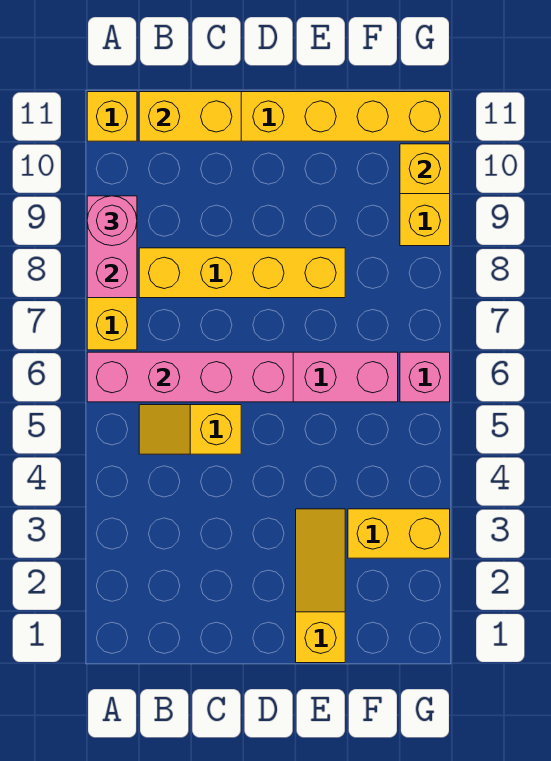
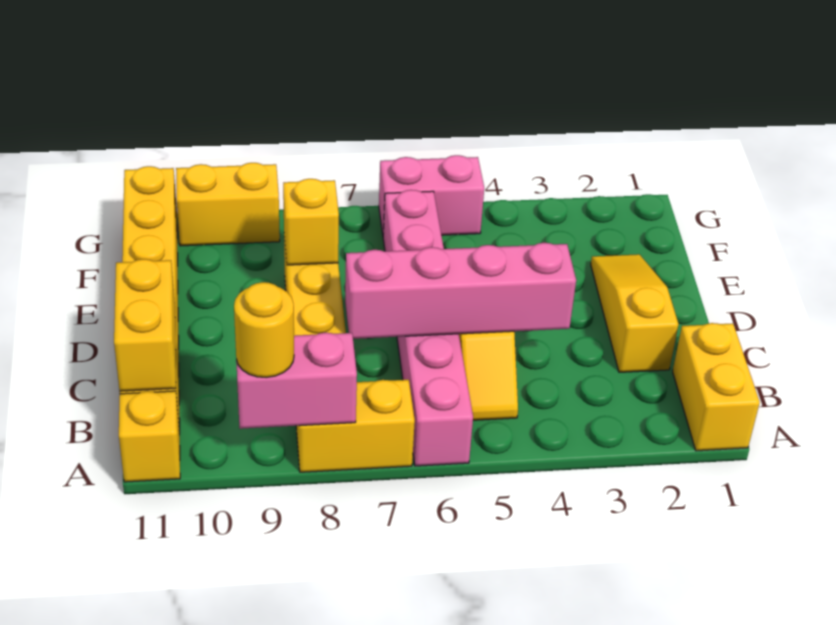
pink 1x4 brick [87,352,293,402] -> pink 1x4 brick turned to [345,243,576,339]
pink 1x1 round brick [87,196,137,246] -> yellow 1x1 round brick [234,282,294,378]
yellow 1x3 slope [296,509,345,663] -> yellow 1x3 slope turned to [591,254,679,372]
yellow 1x2 brick [348,509,450,558] -> yellow 1x2 brick moved to [673,323,760,451]
pink 1x1 brick [400,352,450,402] -> pink 1x2 brick [379,155,484,235]
yellow 1x1 brick [400,144,450,194] -> yellow 1x1 brick moved to [283,179,339,265]

